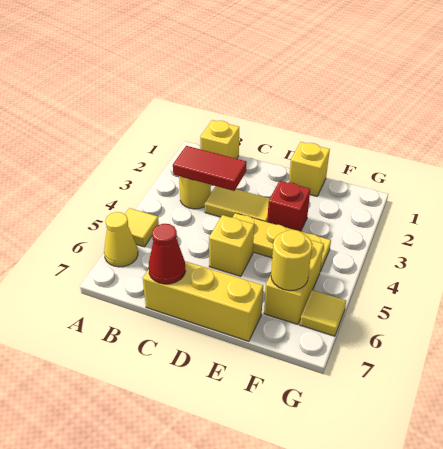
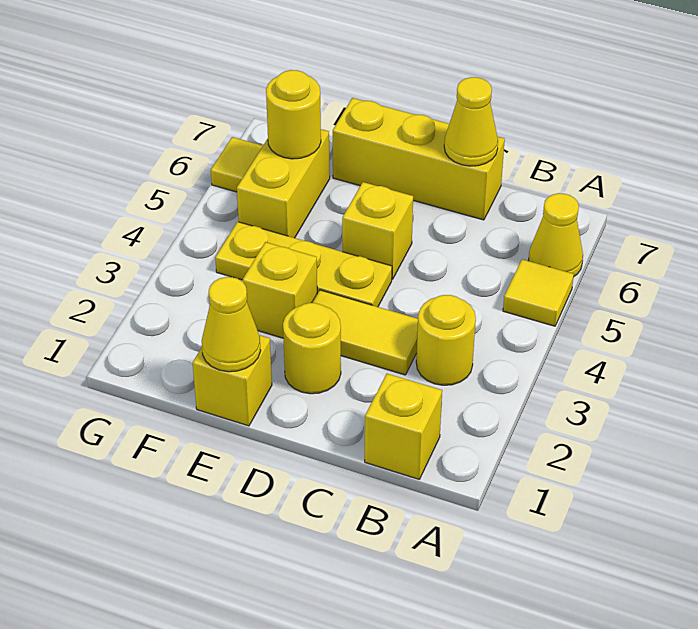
red 1x2 tile [173,146,247,191] -> none
red 1x1 cone [149,224,186,284] -> yellow 1x1 cone [444,77,498,166]
none -> yellow 1x1 round brick [283,303,341,394]
none -> yellow 1x1 cone [202,277,261,372]
red 1x1 brick [267,181,310,231] -> yellow 1x1 brick [243,242,317,338]

